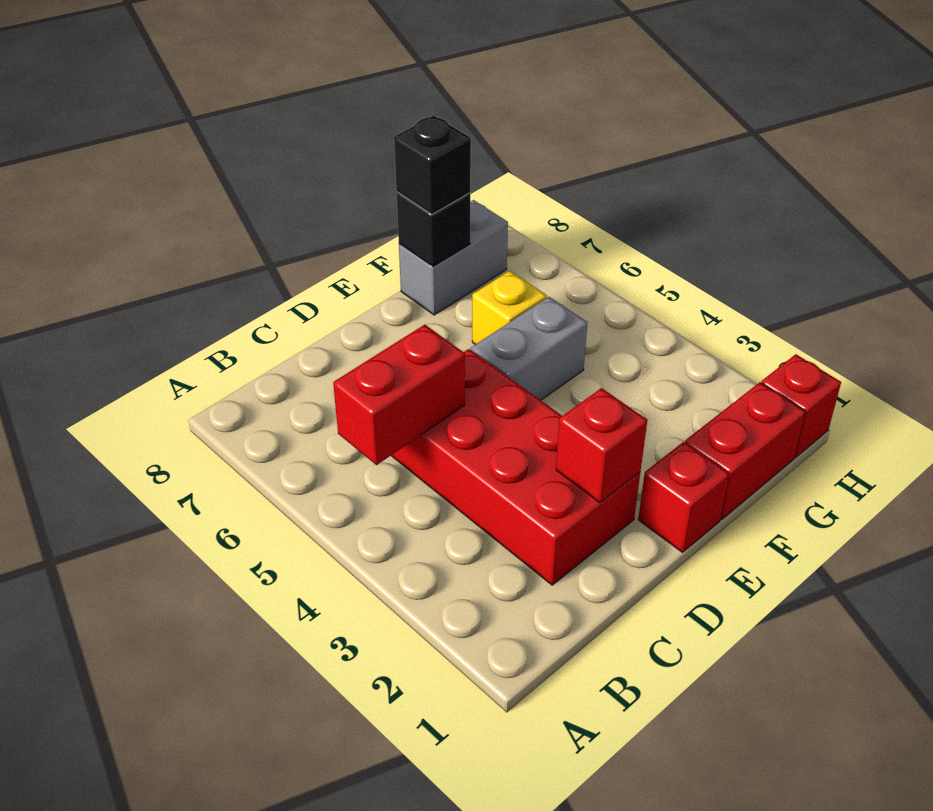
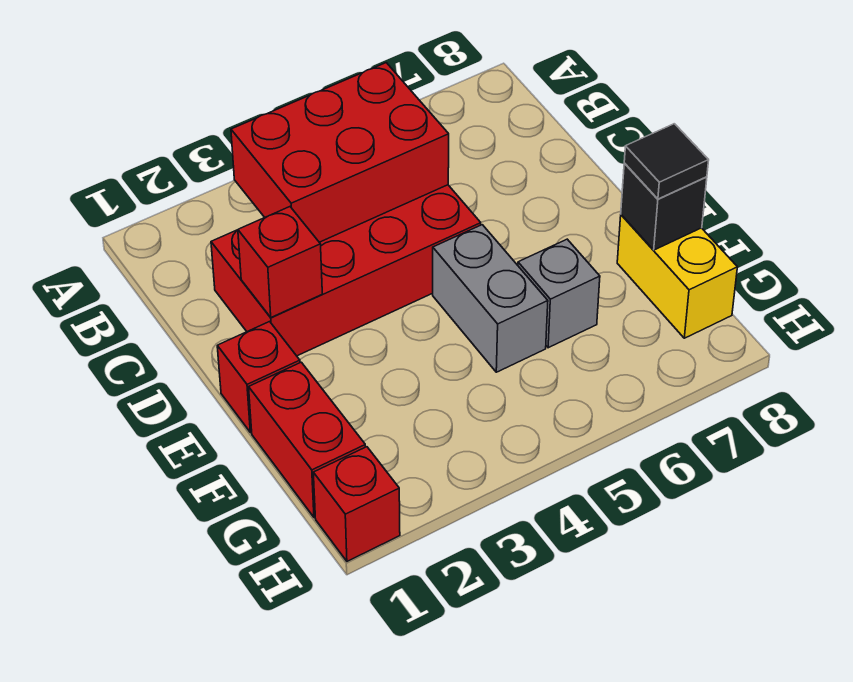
red 1x2 brick [333,325,465,465] -> red 2x3 brick [231,63,449,242]
yellow 1x1 brick [472,271,547,345] -> grey 1x1 brick [518,239,600,348]
grey 1x2 brick [399,200,508,315] -> yellow 1x2 brick [617,215,737,338]
black 1x1 brick [394,116,471,214] -> black 1x1 tile [624,124,709,199]

